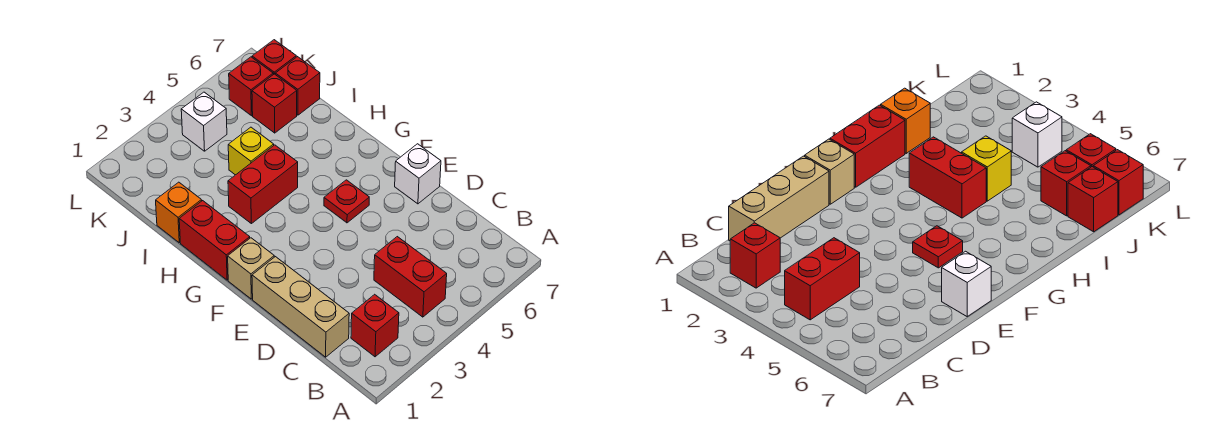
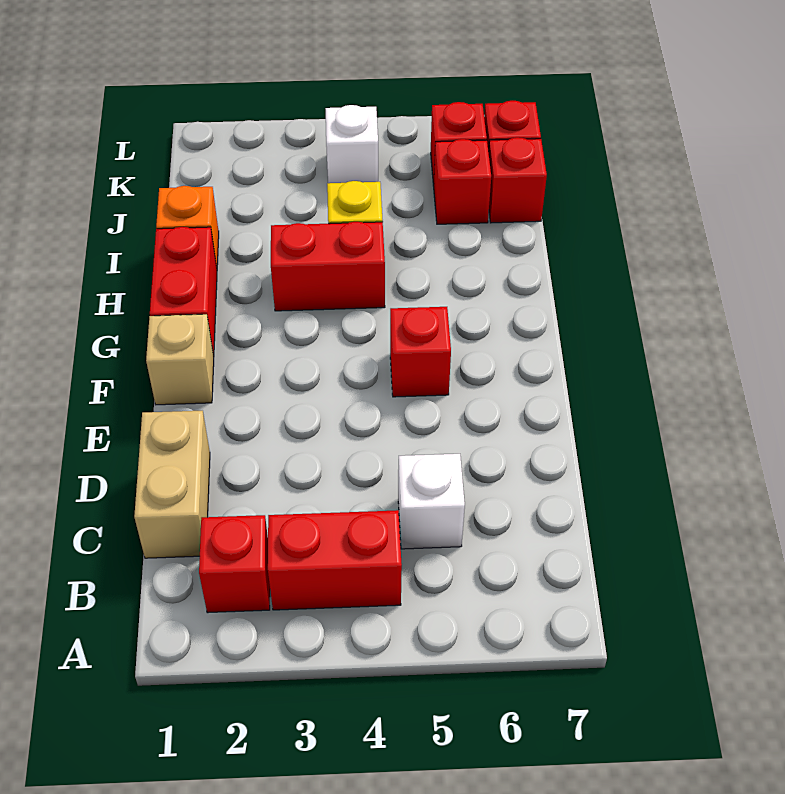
red 1x2 brick [374,237,447,317] -> red 1x2 brick turned to [268,510,402,610]
tan 1x3 brick [252,257,349,357] -> tan 1x2 brick [134,411,210,558]
white 1x1 brick [395,144,441,204] -> white 1x1 brick moved to [398,454,465,549]
red 1x1 plate [324,180,369,223] -> red 1x1 brick [390,307,451,397]

